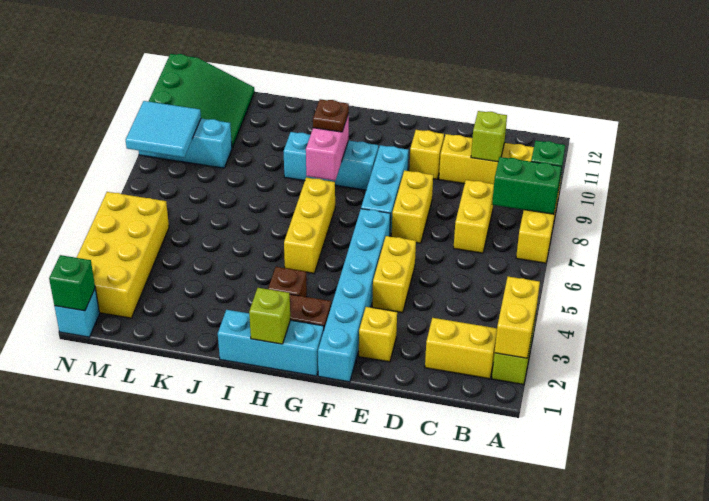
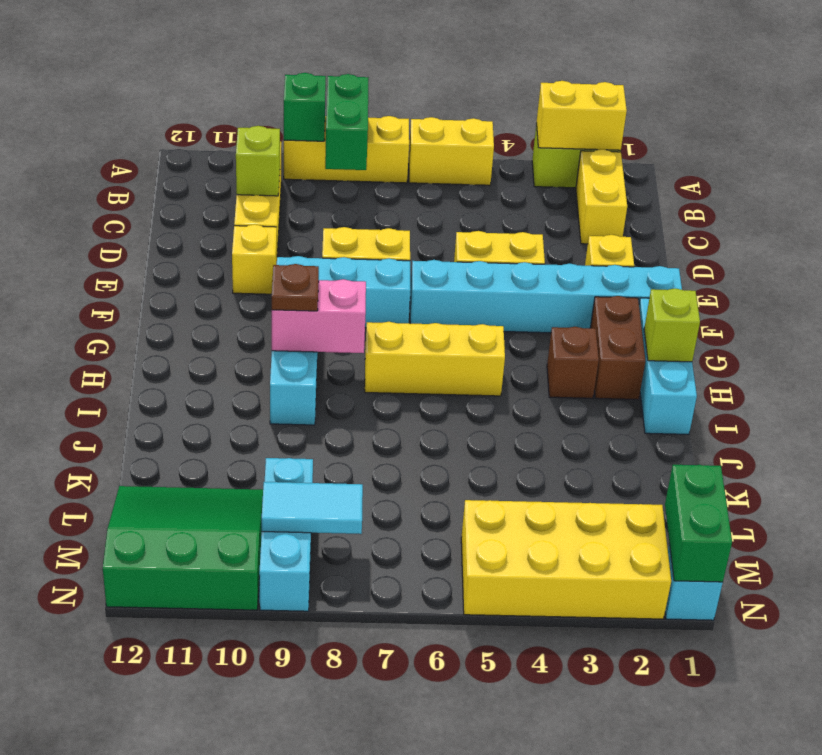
yellow 1x2 brick [454,180,494,253] -> yellow 1x2 brick moved to [409,117,494,185]
cyan 2x2 tile [126,101,201,157] -> cyan 1x2 tile [262,482,363,534]
green 1x1 brick [49,255,95,311] -> green 1x2 brick [665,465,732,582]

